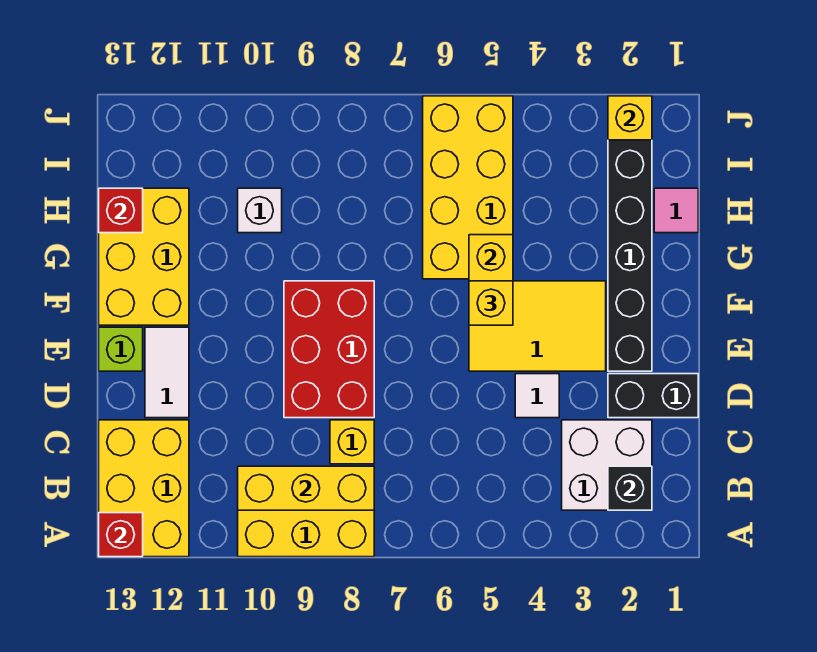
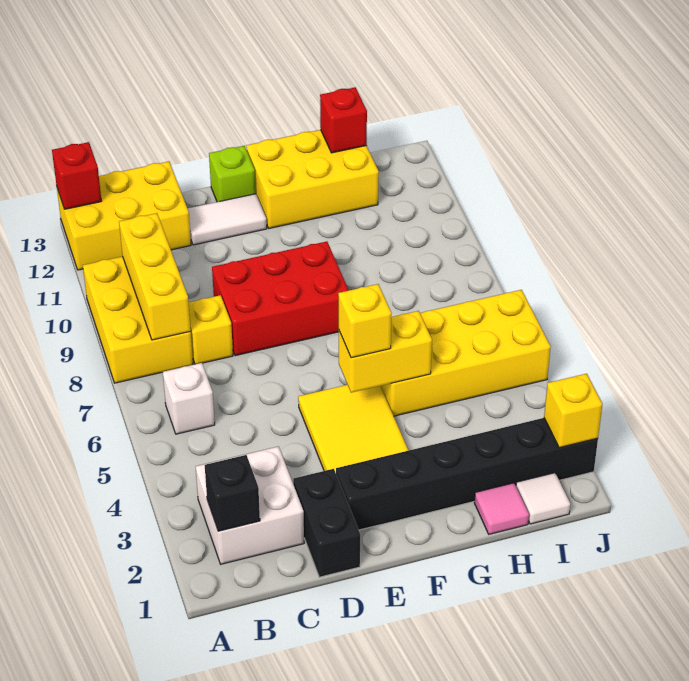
white 1x1 tile [515,374,559,418] -> white 1x1 tile moved to [516,473,570,524]
white 1x1 brick [238,188,282,233] -> white 1x1 brick moved to [163,363,215,434]

